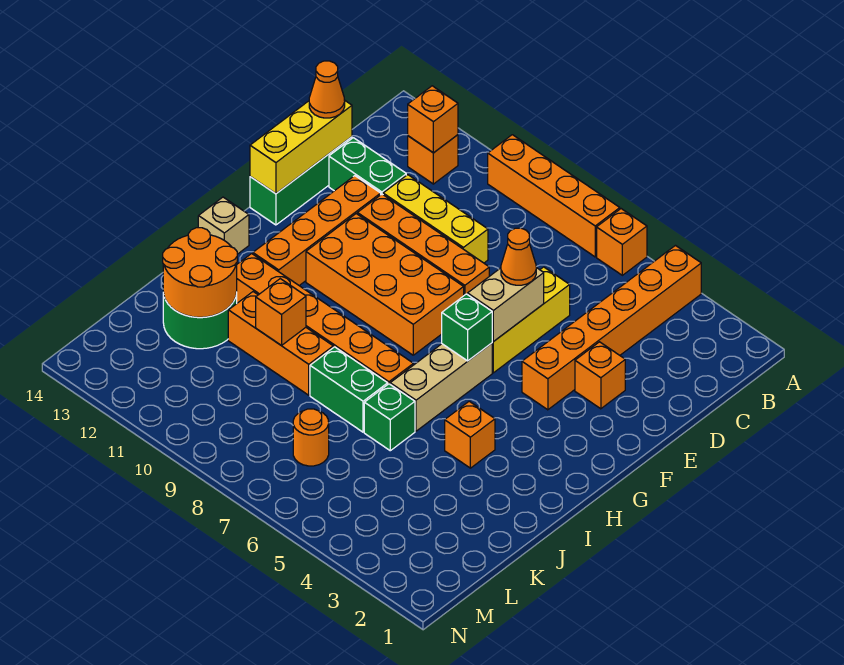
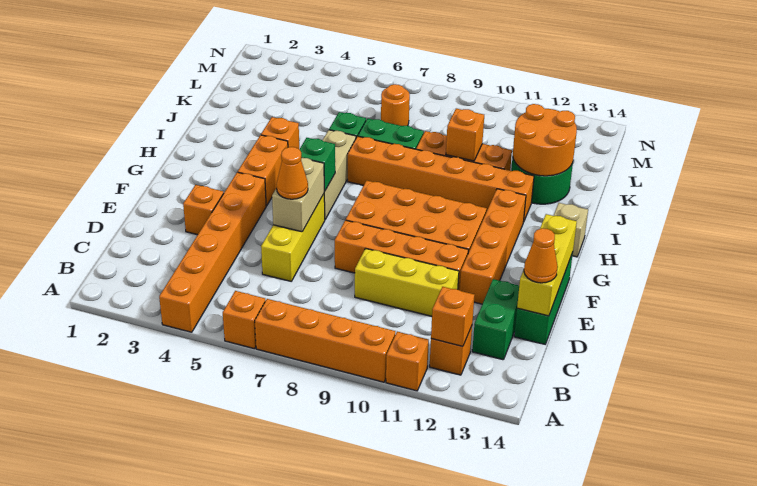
none -> orange 1x1 brick [386,332,429,391]
green 1x2 brick [329,138,406,194] -> green 1x2 brick turned to [472,279,519,360]
none -> orange 1x2 brick [238,135,288,206]

